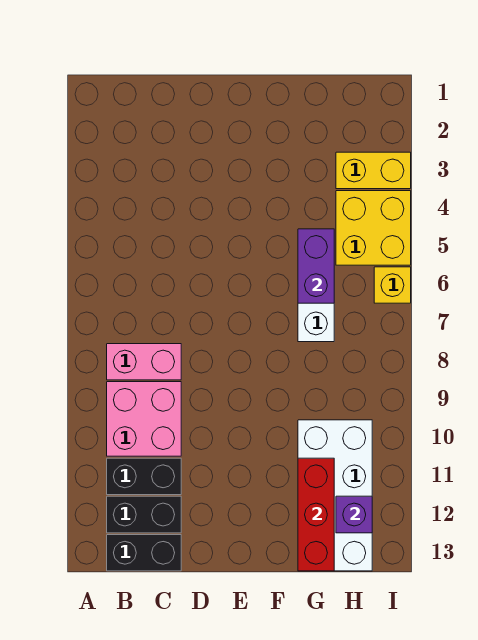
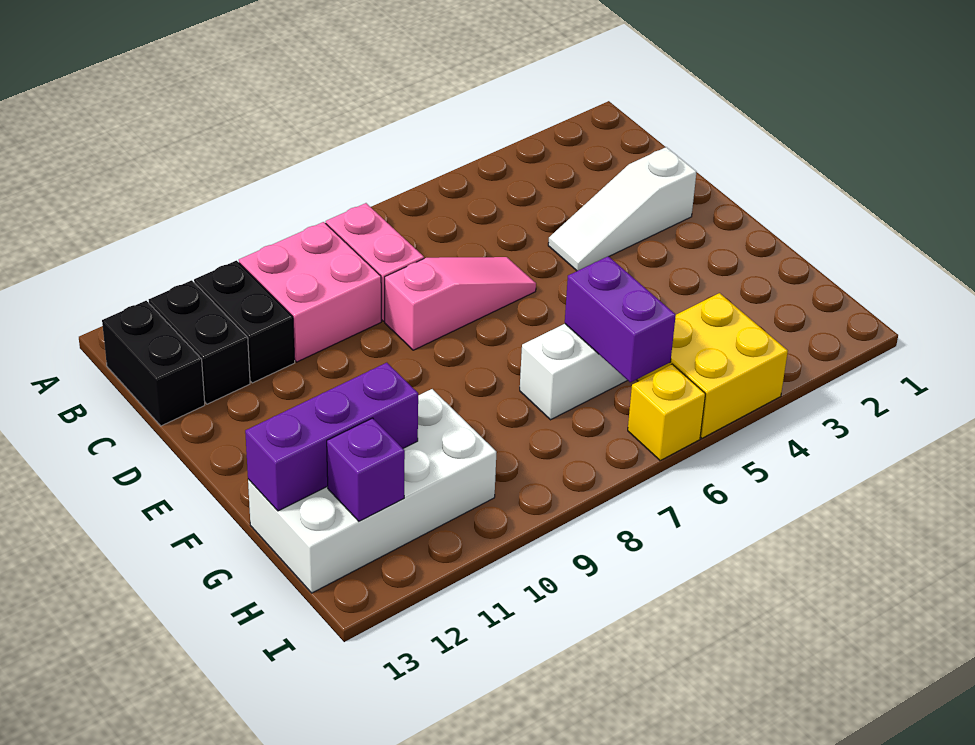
none -> white 1x3 slope [548,147,696,271]
none -> pink 1x3 slope [385,257,536,350]
purple 1x2 brick [298,229,334,303] -> purple 1x2 brick turned to [565,256,676,382]
red 1x3 brick [298,458,334,571] -> purple 1x3 brick [245,363,419,511]
yellow 1x2 brick [336,152,411,189] -> none

